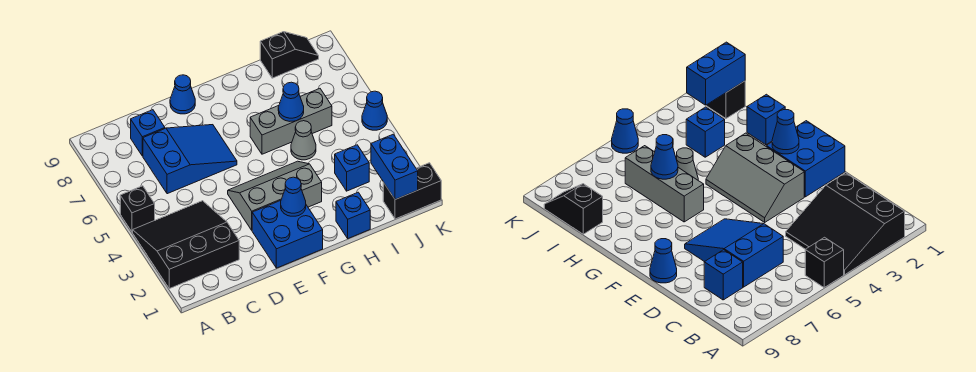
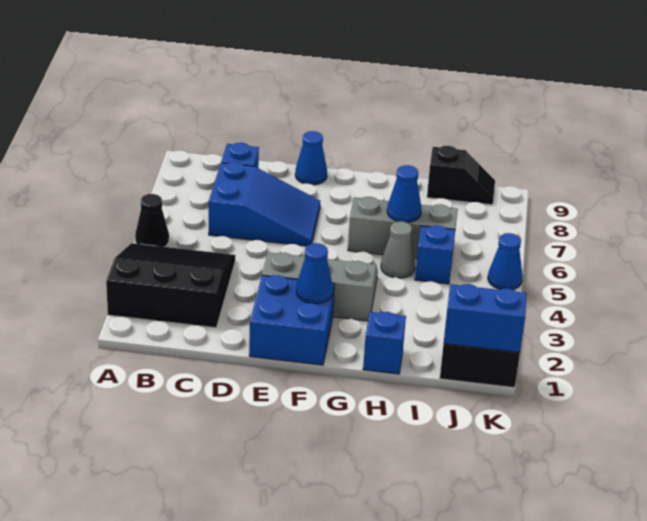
black 1x1 brick [120,186,155,232] -> black 1x1 cone [135,194,169,247]
blue 1x1 brick [335,145,369,191] -> blue 1x1 brick moved to [415,225,455,284]
blue 1x2 brick [371,134,418,199] -> blue 1x2 brick turned to [444,284,527,352]

